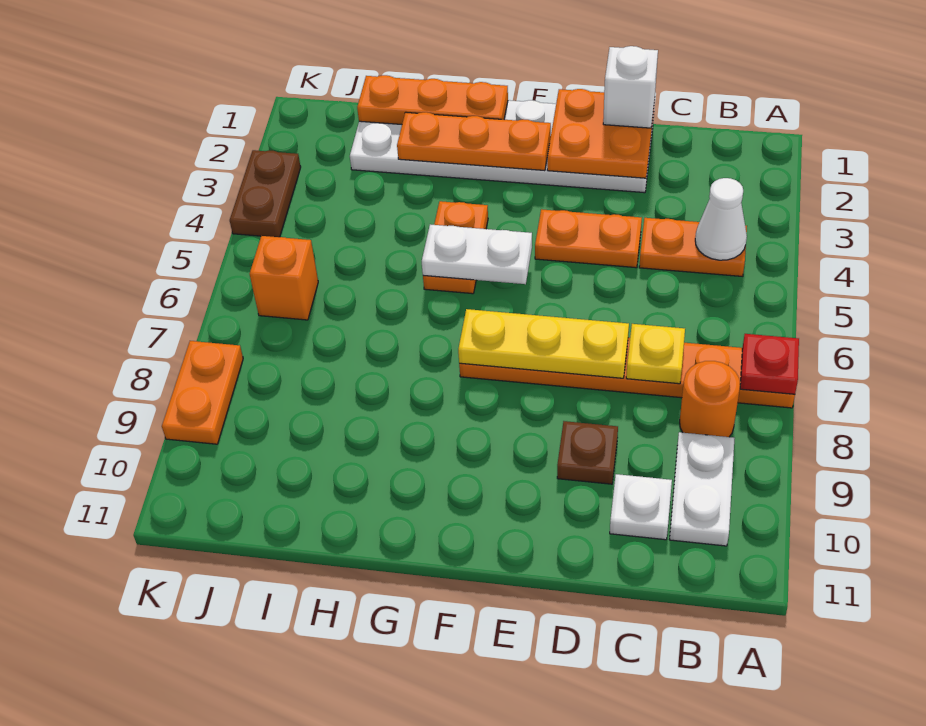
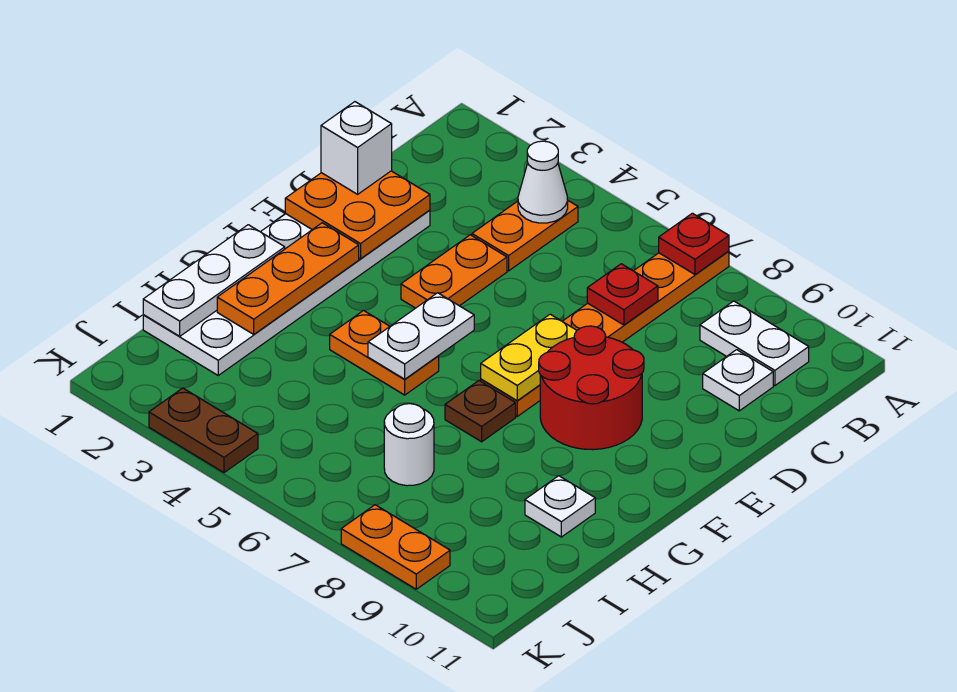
orange 1x1 round brick [680,361,740,437] -> none
yellow 1x1 plate [626,324,685,384] -> red 1x1 plate [587,264,658,325]
yellow 1x3 plate [458,309,629,378] -> yellow 1x2 plate [481,314,577,401]
brown 1x1 plate [557,421,618,484] -> brown 1x1 plate moved to [445,381,516,442]
none -> red 2x2 round brick [539,326,644,450]
orange 1x3 plate [357,75,508,124] -> white 1x3 plate [143,225,285,336]
none -> white 1x1 plate [525,476,595,537]
none -> white 1x1 round brick [384,404,434,486]
orange 1x1 brick [250,236,318,320] -> none

